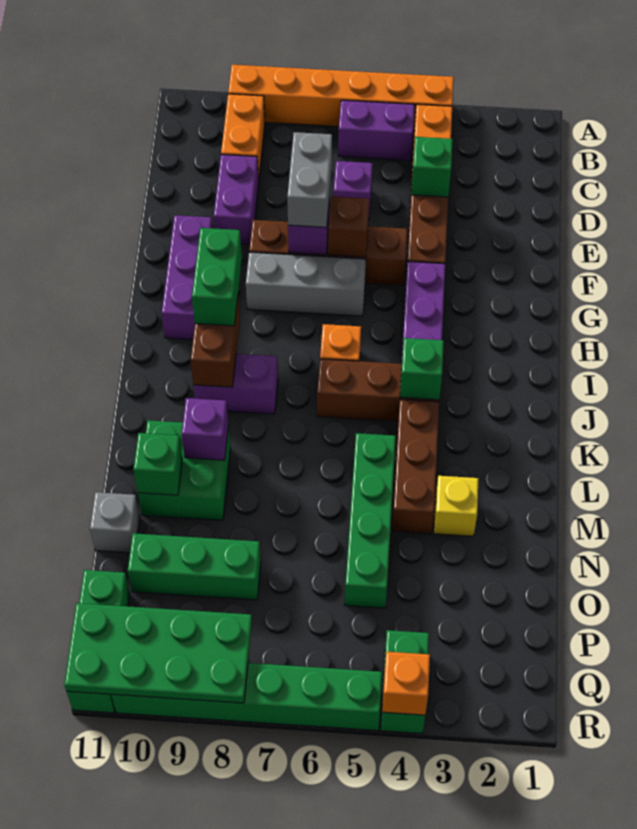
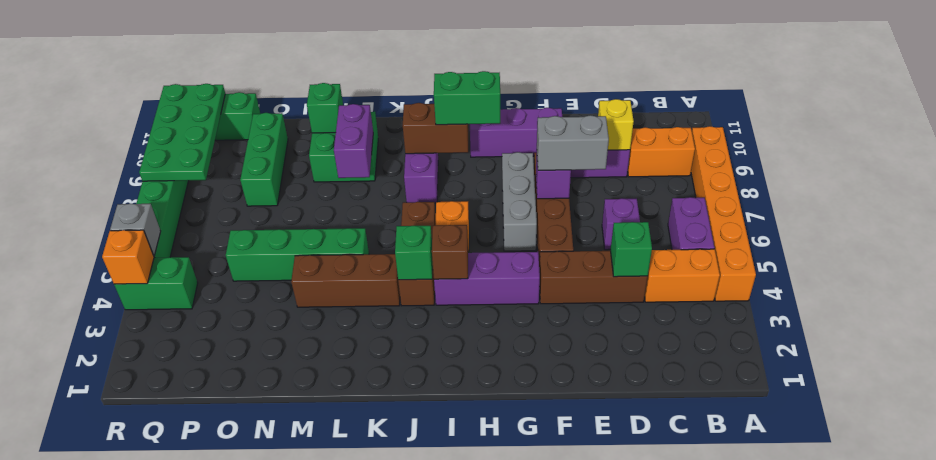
brown 1x1 brick [328,196,369,257] -> brown 1x1 brick moved to [432,225,468,279]
purple 1x1 brick [182,398,229,460] -> purple 1x2 brick [334,104,373,178]
yellow 1x1 brick [434,476,479,536] -> yellow 1x1 brick moved to [598,99,634,150]
grey 1x1 brick [90,492,140,553] -> grey 1x1 brick moved to [110,204,161,256]

